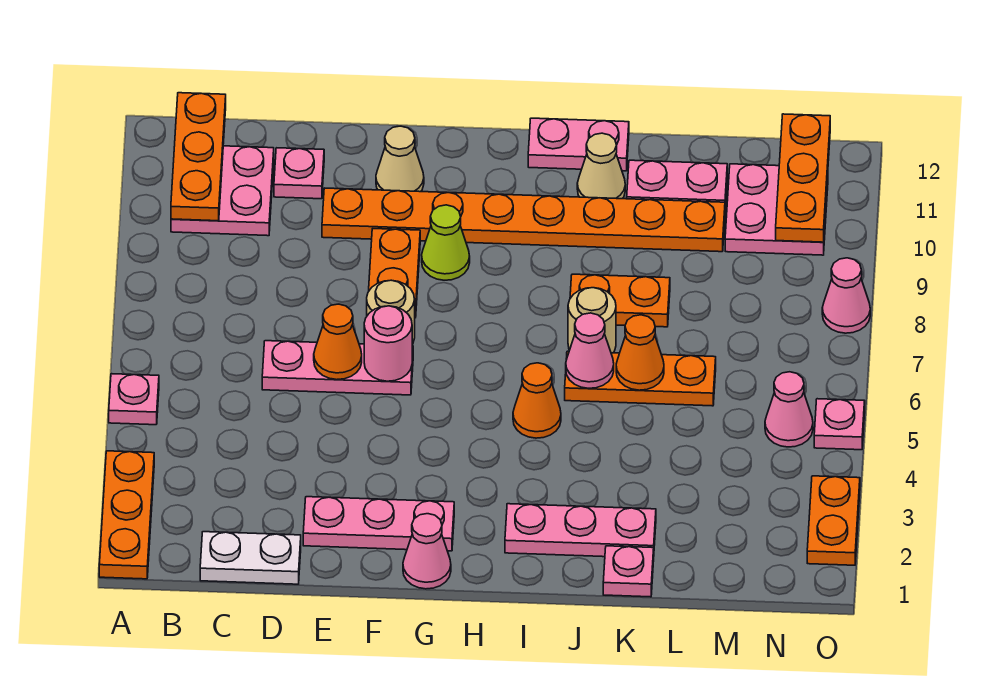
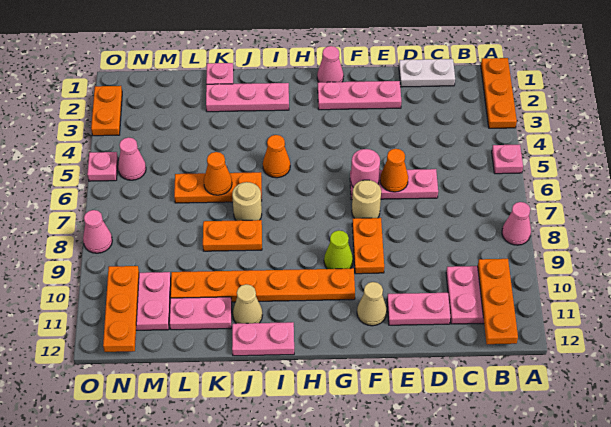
pink 1x1 plate [274,148,324,199] -> pink 1x2 plate [387,293,450,325]
orange 1x8 plate [322,188,725,252] -> orange 1x6 plate [170,268,355,302]
pink 1x1 cone [566,313,614,388] -> pink 1x1 cone moved to [502,202,531,245]

